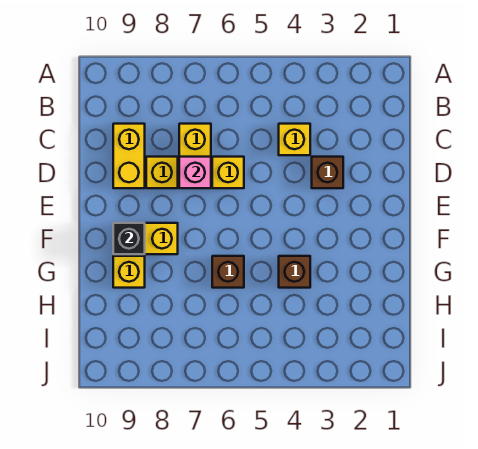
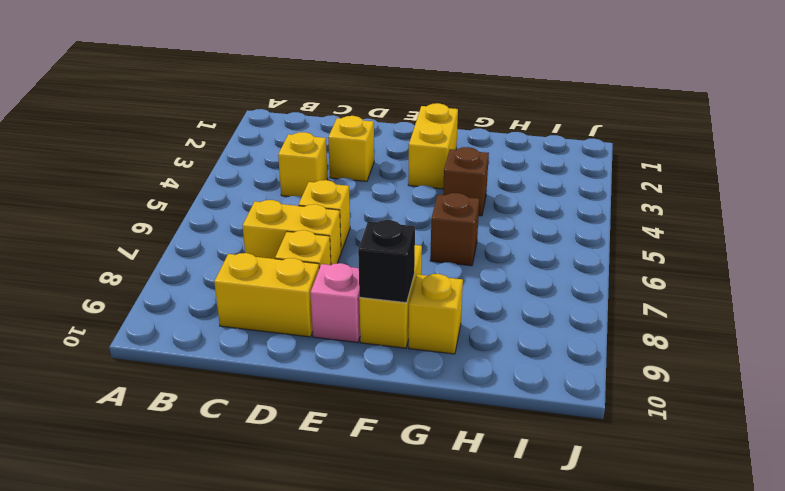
brown 1x1 brick [312,157,343,188] -> yellow 1x1 brick [328,116,374,181]
pink 1x1 brick [179,157,211,188] -> pink 1x1 brick moved to [310,263,360,343]
none -> yellow 1x2 brick [408,103,458,189]

